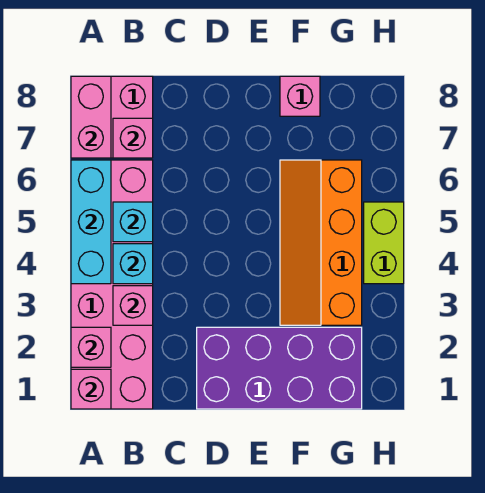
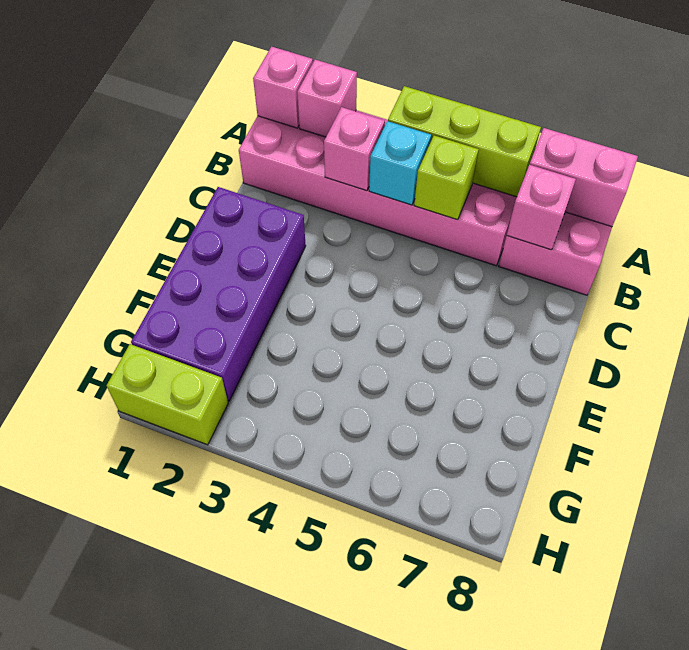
cyan 1x3 brick [71,160,111,284] -> lime 1x3 brick [388,86,541,197]
cyan 1x1 brick [113,202,153,242] -> lime 1x1 brick [414,136,479,220]
orange 2x4 slope [280,160,362,325] -> none
pink 1x1 brick [280,76,320,116] -> none
lime 1x2 brick [364,202,404,284] -> lime 1x2 brick moved to [106,344,228,445]

